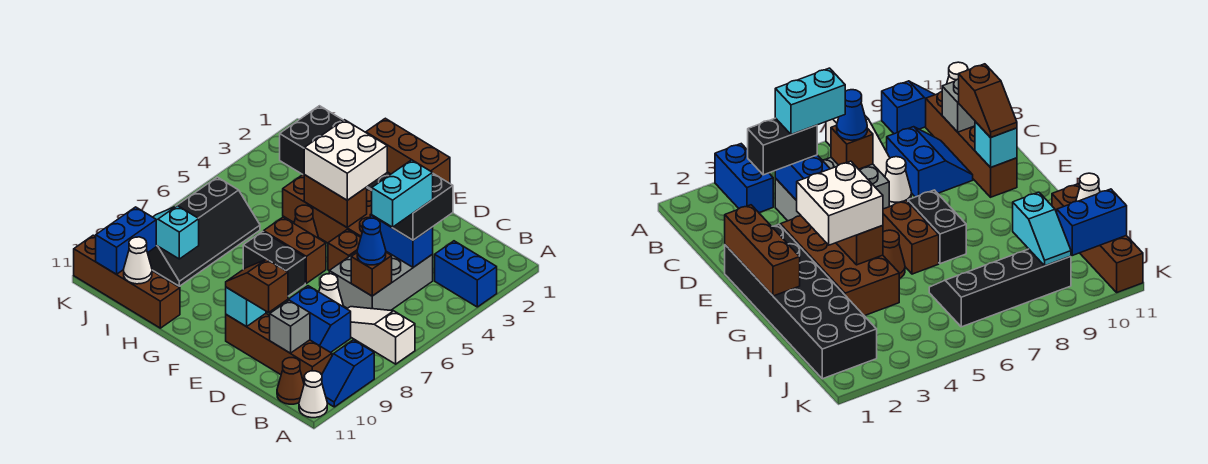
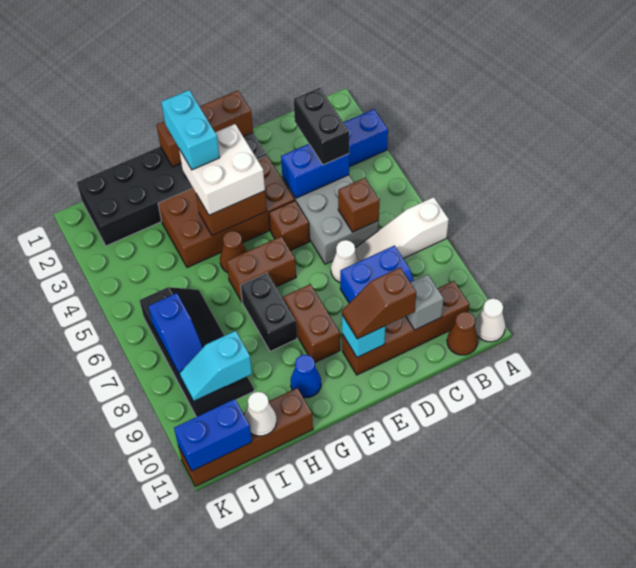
blue 1x2 slope [322,340,374,407] -> blue 1x2 slope moved to [148,293,203,375]
cyan 1x2 brick [372,160,433,227] -> cyan 1x2 brick moved to [161,90,220,170]
blue 1x1 cone [357,218,386,265] -> blue 1x1 cone moved to [291,355,321,398]
black 1x2 brick [243,231,305,296] -> black 1x2 brick turned to [240,273,297,352]
none -> brown 1x2 brick [283,284,340,362]
blue 1x2 brick [96,207,156,274] -> blue 1x2 brick turned to [174,399,252,471]

